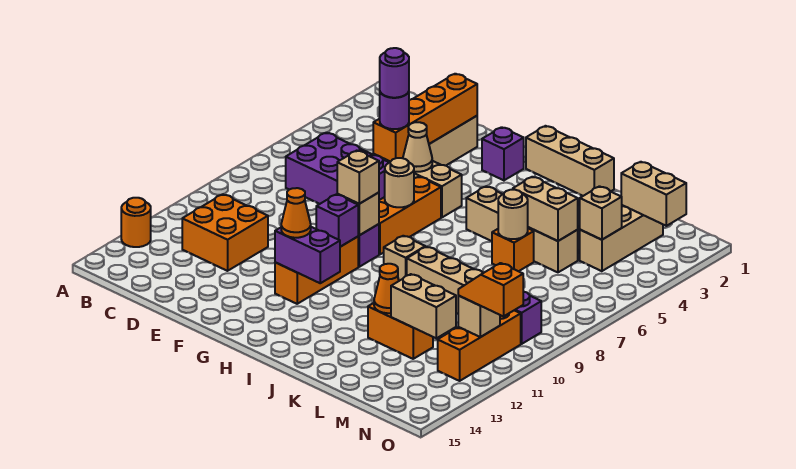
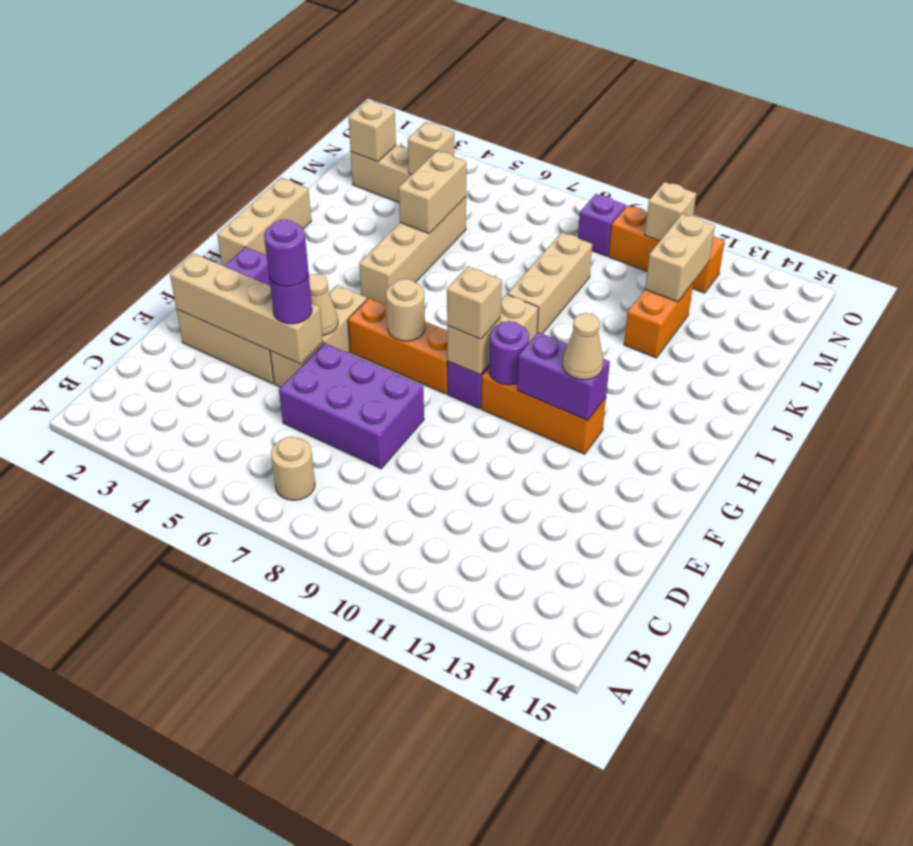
orange 1x1 round brick [121,198,151,247] -> none
purple 2x3 brick [286,133,389,204] -> purple 2x3 brick turned to [279,343,424,469]
orange 2x2 brick [182,194,268,271] -> none
orange 1x4 brick [373,74,477,162] -> tan 1x4 brick [170,253,323,364]
purple 1x1 brick [316,194,358,247] -> purple 1x1 round brick [489,321,529,385]
purple 1x2 brick [275,227,340,283] -> purple 1x2 brick turned to [517,332,610,421]
orange 1x1 cone [281,188,311,238] -> tan 1x1 cone [563,313,603,380]
orange 1x1 brick [492,228,534,271] -> none
tan 1x1 round brick [498,190,528,239] -> tan 1x1 round brick moved to [271,437,315,500]
orange 1x1 cone [374,264,399,313] -> none
tan 1x2 brick [621,162,686,226] -> tan 1x1 brick [348,101,396,162]
orange 1x2 slope [458,263,523,316] -> none

